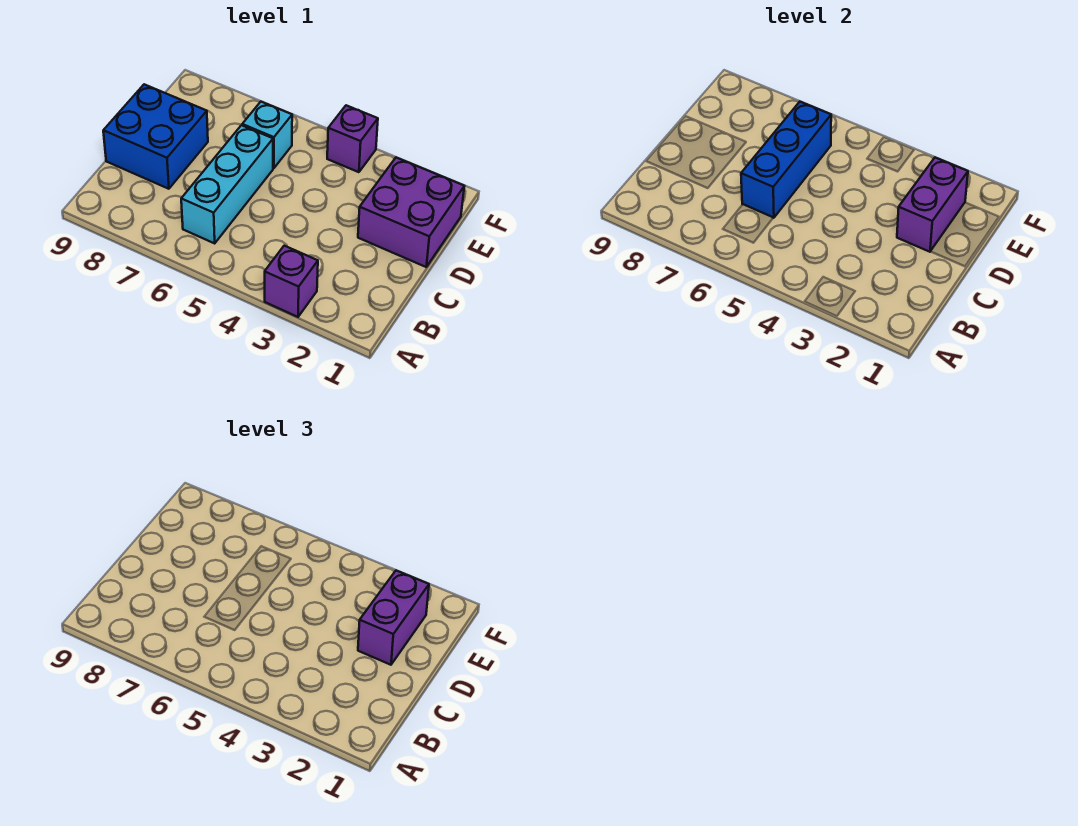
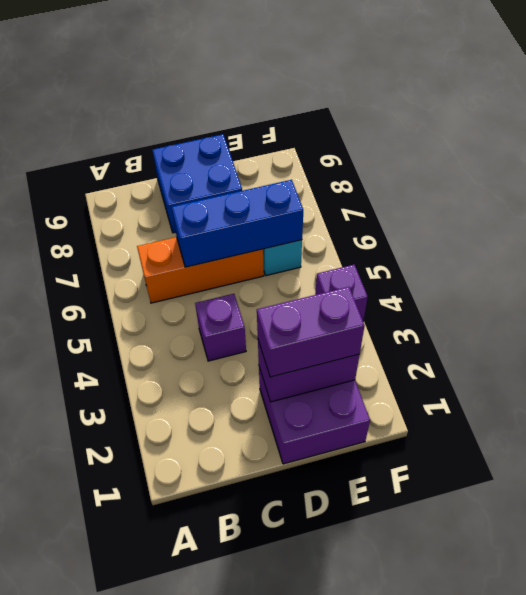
purple 1x1 brick [265,246,318,317] -> purple 1x1 brick moved to [195,294,246,361]
cyan 1x3 brick [181,125,273,243] -> orange 1x3 brick [137,237,264,303]

